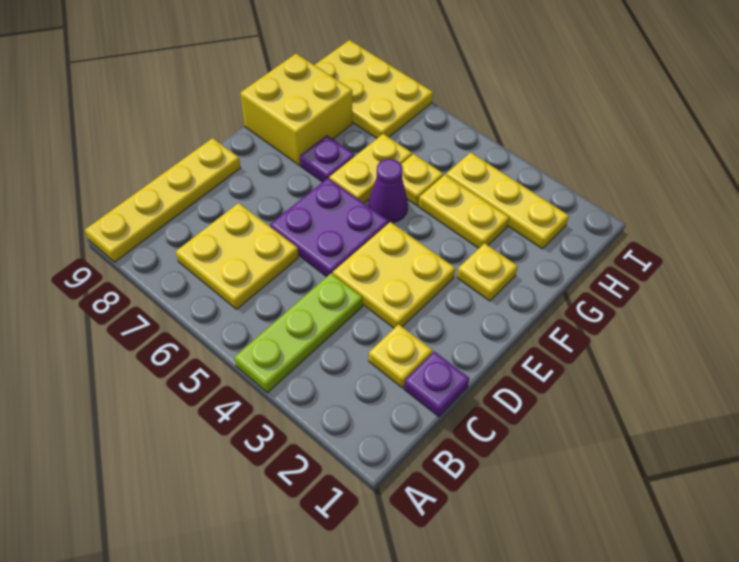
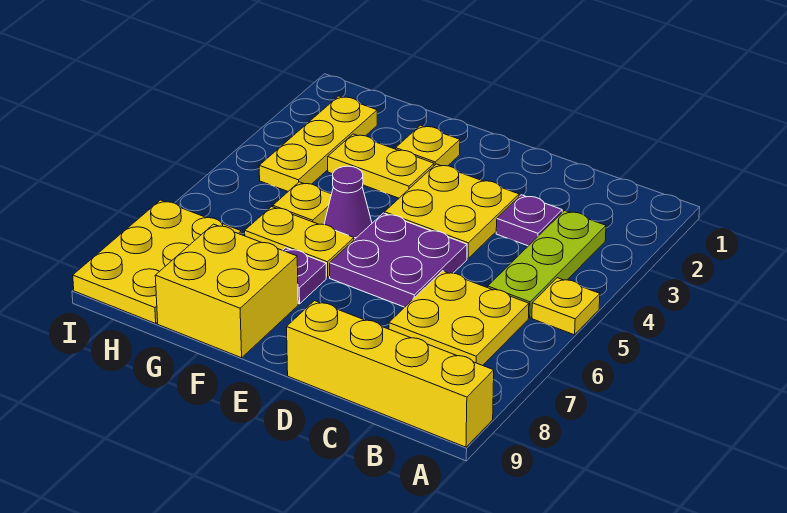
lime 1x3 plate [234,273,363,393] -> lime 1x3 plate turned to [488,211,606,318]
yellow 1x4 plate [85,138,240,262] -> yellow 1x4 brick [287,301,494,447]
purple 1x1 plate [404,351,469,417] -> purple 1x1 plate moved to [496,195,562,246]
yellow 1x1 plate [369,324,432,388] -> yellow 1x1 plate moved to [532,278,600,335]
yellow 1x2 plate [419,175,509,248] -> yellow 1x2 plate turned to [328,134,434,198]

